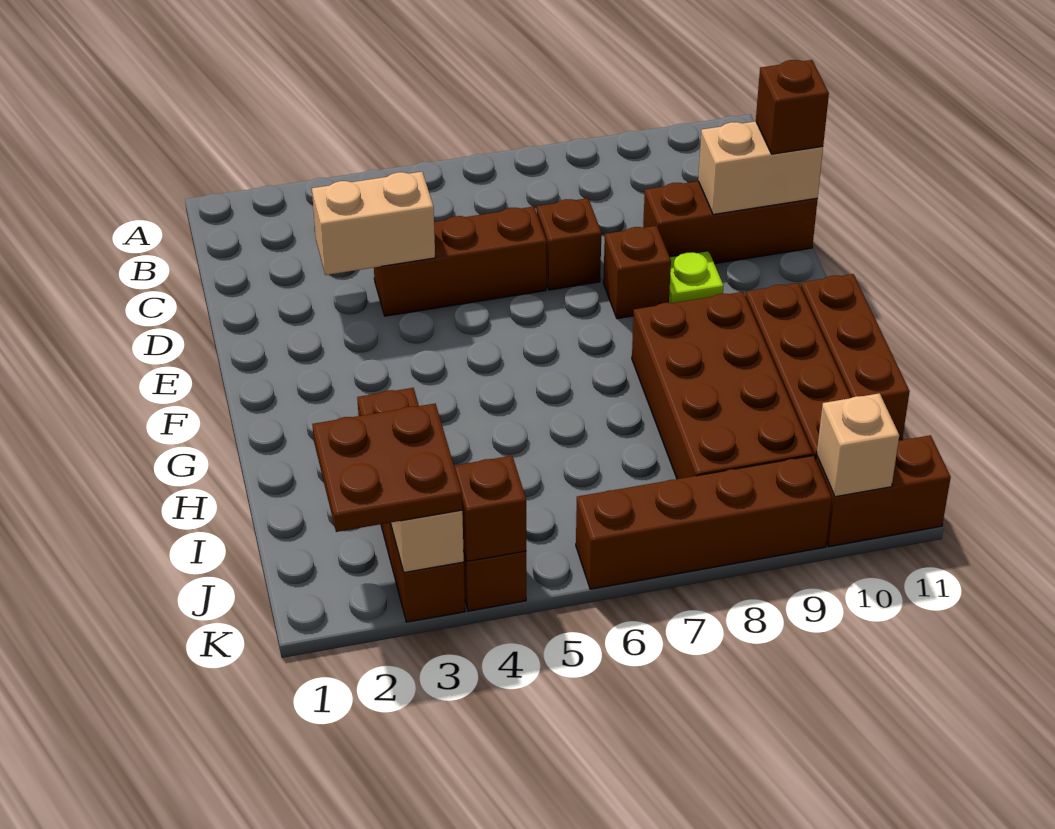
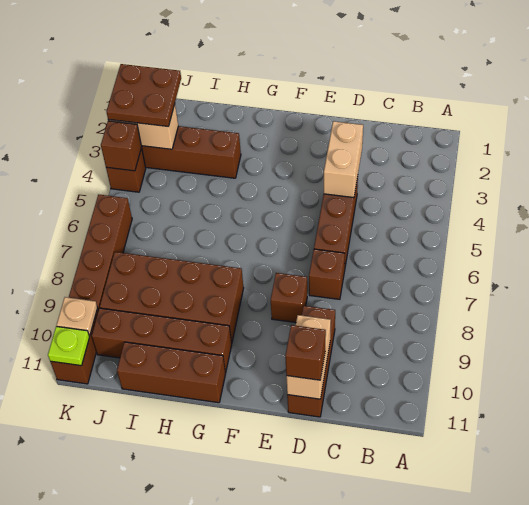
lime 1x1 plate [669,251,724,303] -> lime 1x1 plate moved to [48,326,89,366]
tan 1x1 brick [817,393,899,497] -> tan 1x1 plate [57,297,97,336]

